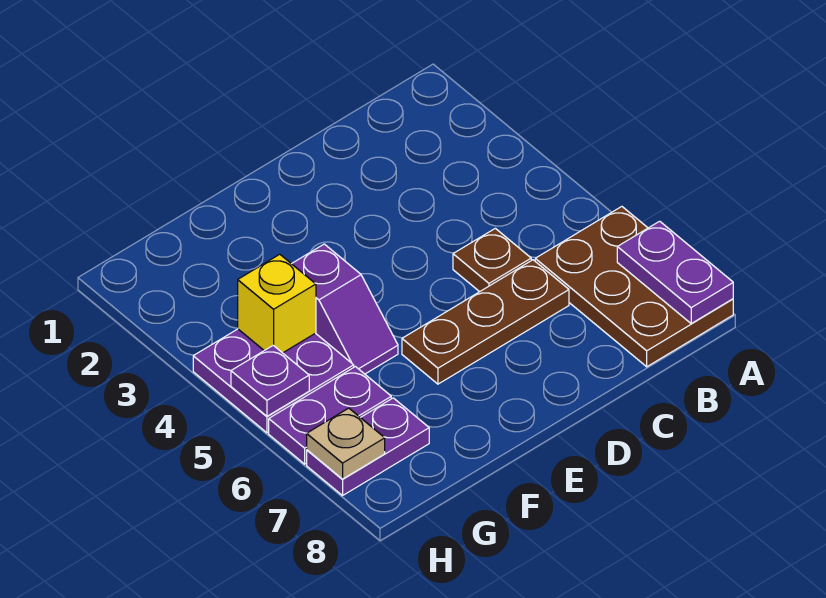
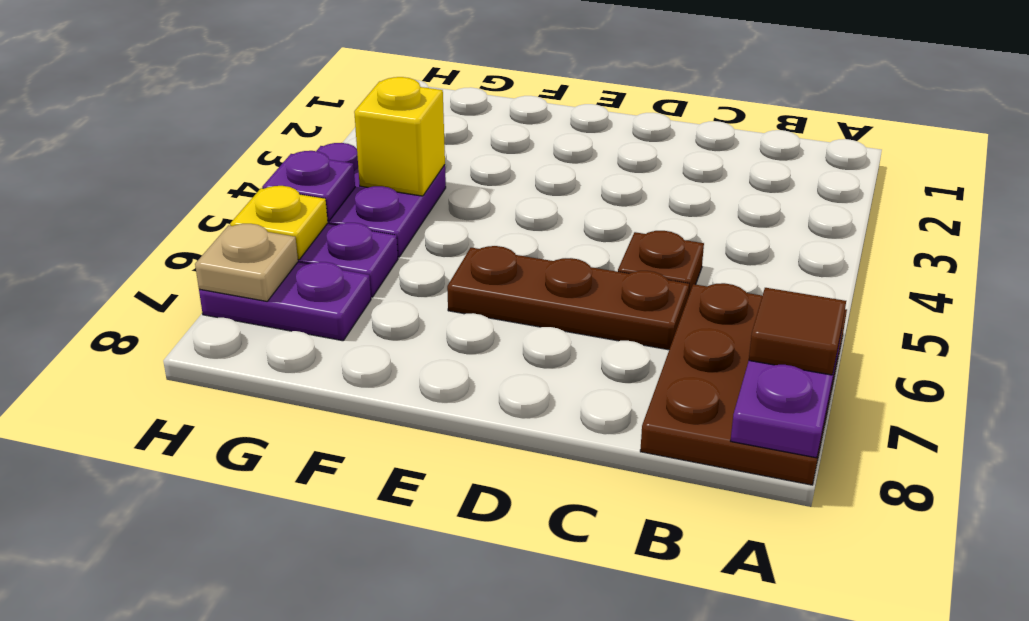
none -> brown 1x1 tile [749,288,846,375]
purple 1x2 slope [292,244,398,374] -> none
none -> yellow 1x1 plate [230,186,328,260]

